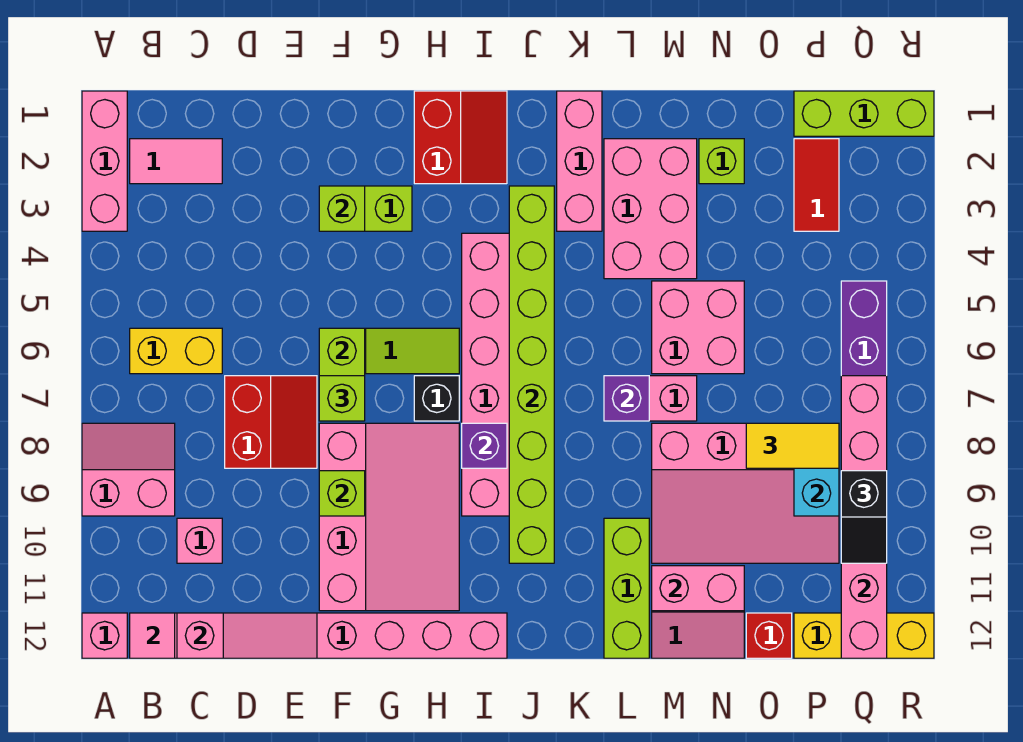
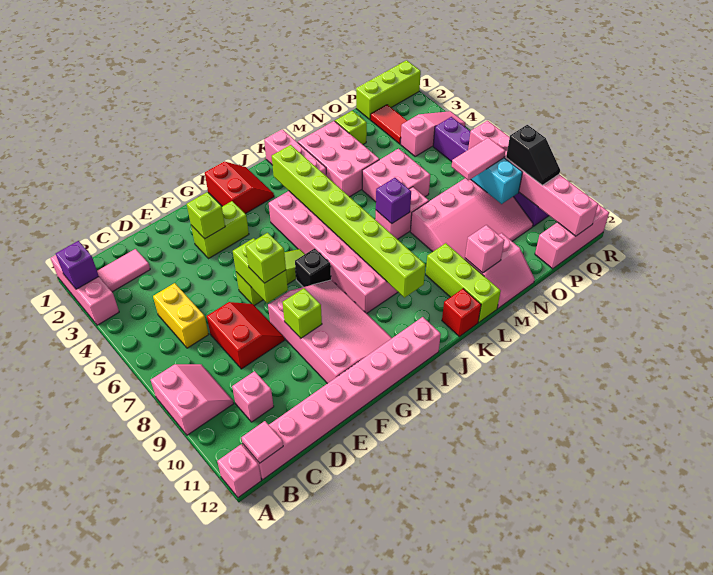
pink 2x2 slope [82,423,175,516] -> pink 2x2 slope turned to [151,364,234,435]
yellow 1x2 brick [130,328,222,374] -> yellow 1x2 brick turned to [153,283,209,348]
pink 1x3 slope [177,613,317,658] -> pink 1x3 slope moved to [401,111,465,156]
purple 1x1 brick [462,423,507,468] -> purple 1x1 brick moved to [56,241,99,289]
pink 1x2 brick [652,566,744,611] -> pink 1x1 brick [465,225,505,273]
yellow 1x2 tile [746,423,839,468] -> pink 1x2 tile [452,137,506,180]
red 1x1 brick [746,613,792,658] -> red 1x1 brick moved to [442,289,481,337]
yellow 1x3 brick [794,613,934,658] -> pink 1x3 brick [535,204,609,269]

